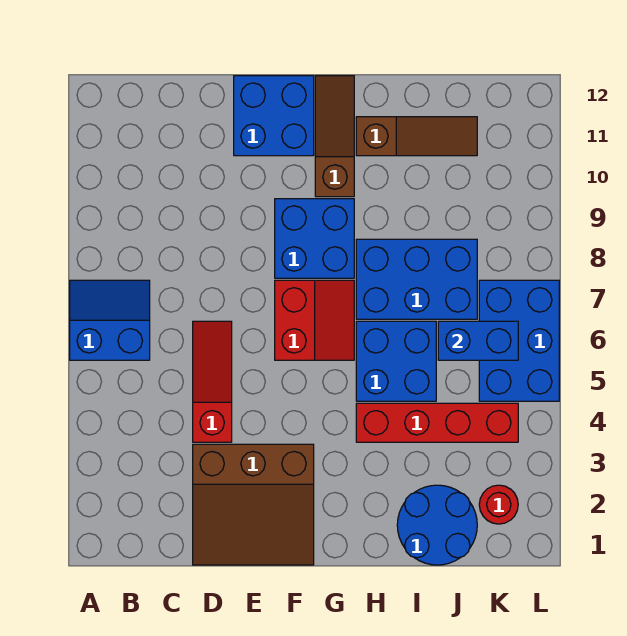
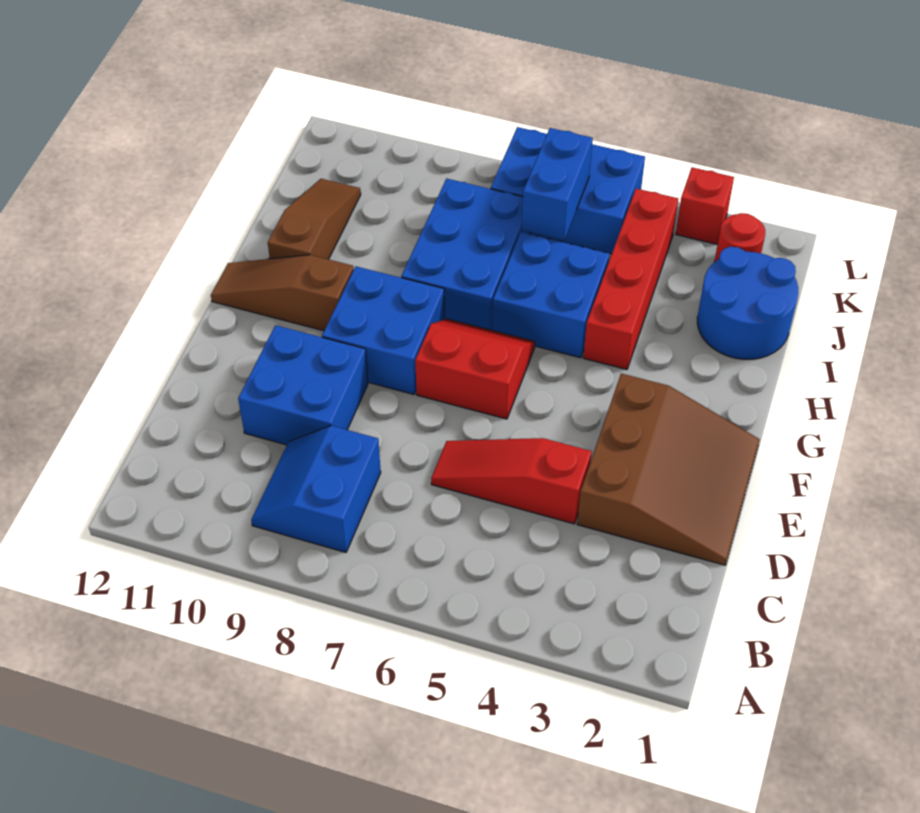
blue 2x2 slope [70,280,150,360] -> blue 2x2 slope moved to [251,426,381,552]
blue 2x2 brick [234,76,314,156] -> blue 2x2 brick moved to [238,325,368,445]
none -> red 1x1 brick [676,167,734,245]

